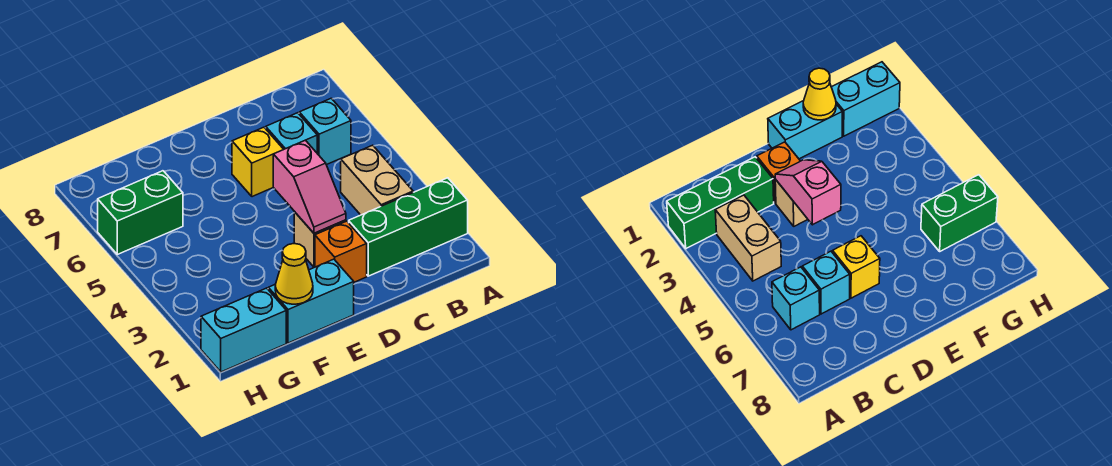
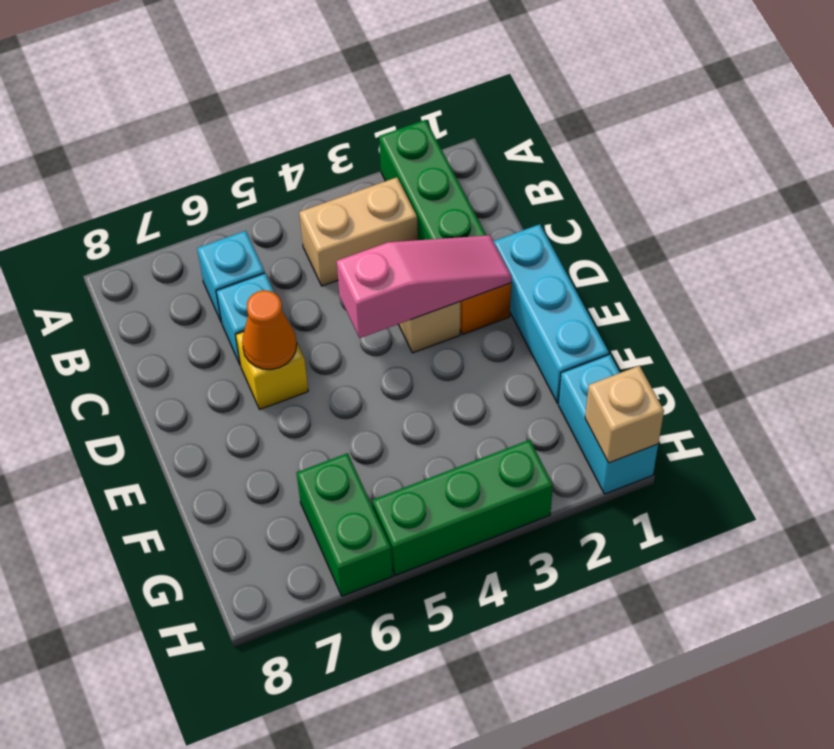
pink 1x2 slope [273,140,346,233] -> pink 1x3 slope [337,235,512,338]
none -> orange 1x1 cone [242,290,297,369]
cyan 1x2 brick [268,259,354,343] -> cyan 1x3 brick [493,224,609,403]
yellow 1x1 cone [275,244,313,304] -> none
none -> tan 1x1 brick [585,366,664,463]
none -> green 1x3 brick [372,440,553,576]

